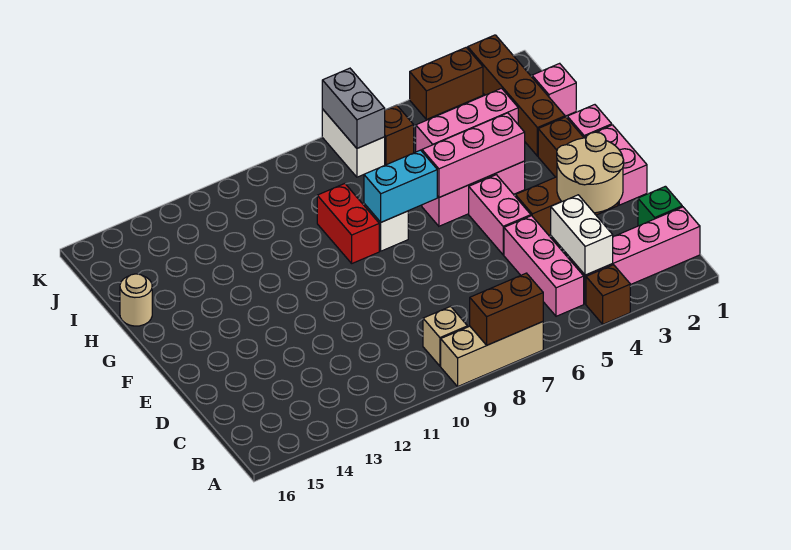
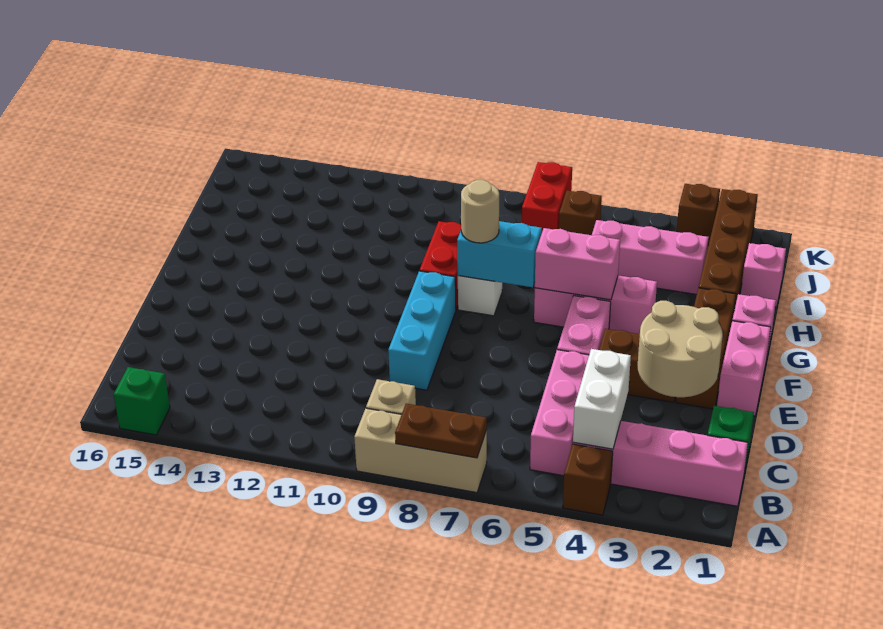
brown 1x2 brick [470,273,543,345] -> brown 1x2 plate [395,404,487,458]
none -> green 1x1 brick [114,367,170,435]
none -> cyan 1x3 brick [388,271,456,390]
pink 1x3 brick [422,113,525,197] -> pink 1x2 brick [535,228,620,300]
tan 1x1 round brick [120,274,152,326] -> tan 1x1 round brick moved to [461,180,499,243]
white 1x2 brick [322,109,385,177] -> red 1x2 brick [522,162,572,231]
grey 1x2 brick [322,68,385,148] -> none
brown 1x2 brick [410,47,483,119] -> brown 1x1 brick [677,184,720,245]

